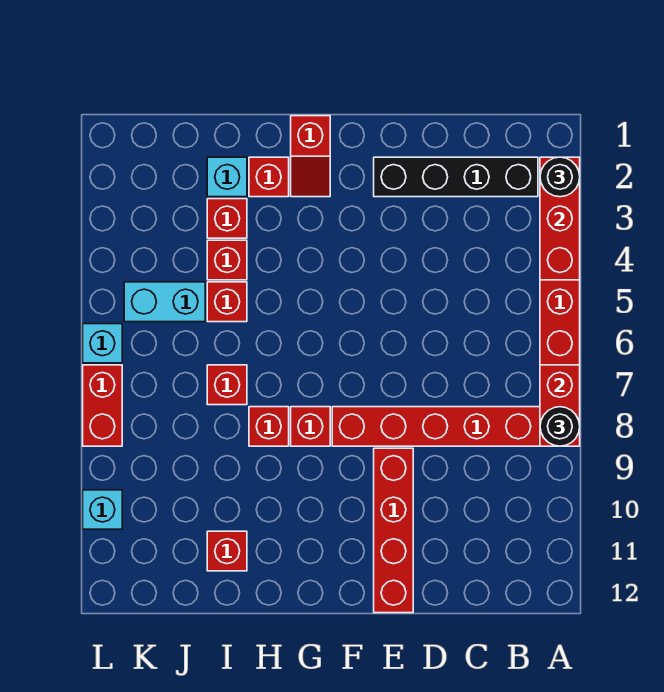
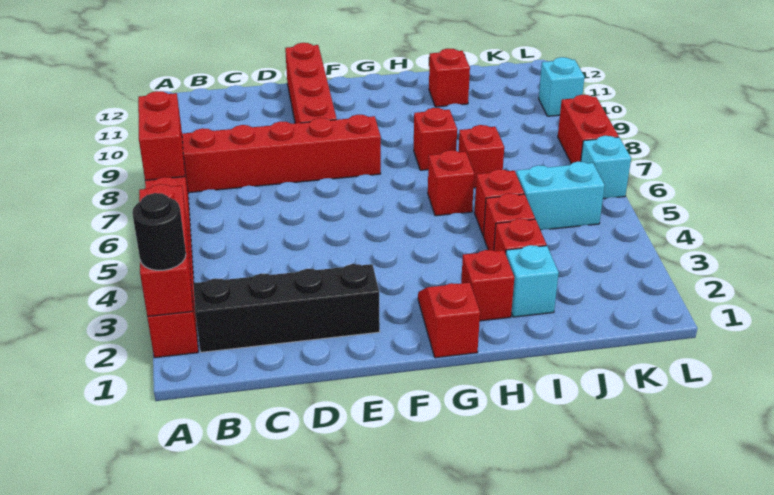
black 1x1 round brick [540,407,580,446] -> none
red 1x1 brick [291,407,330,446] -> red 1x1 brick moved to [428,150,474,216]

